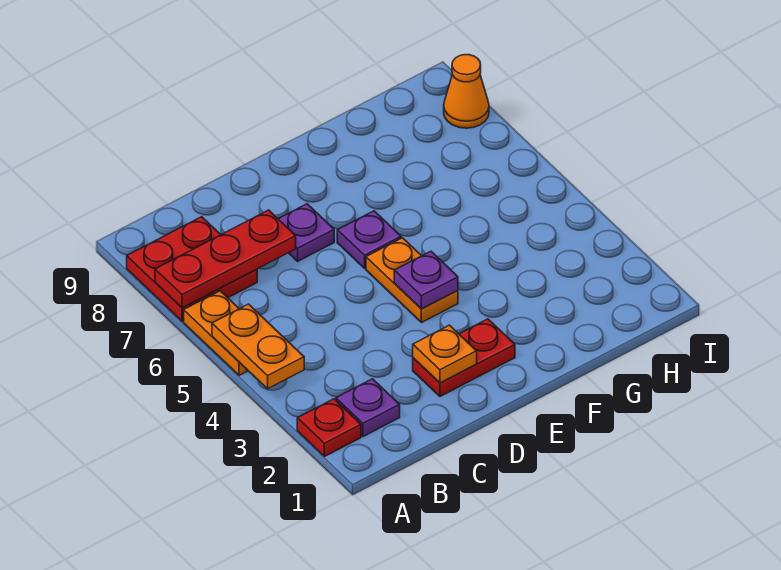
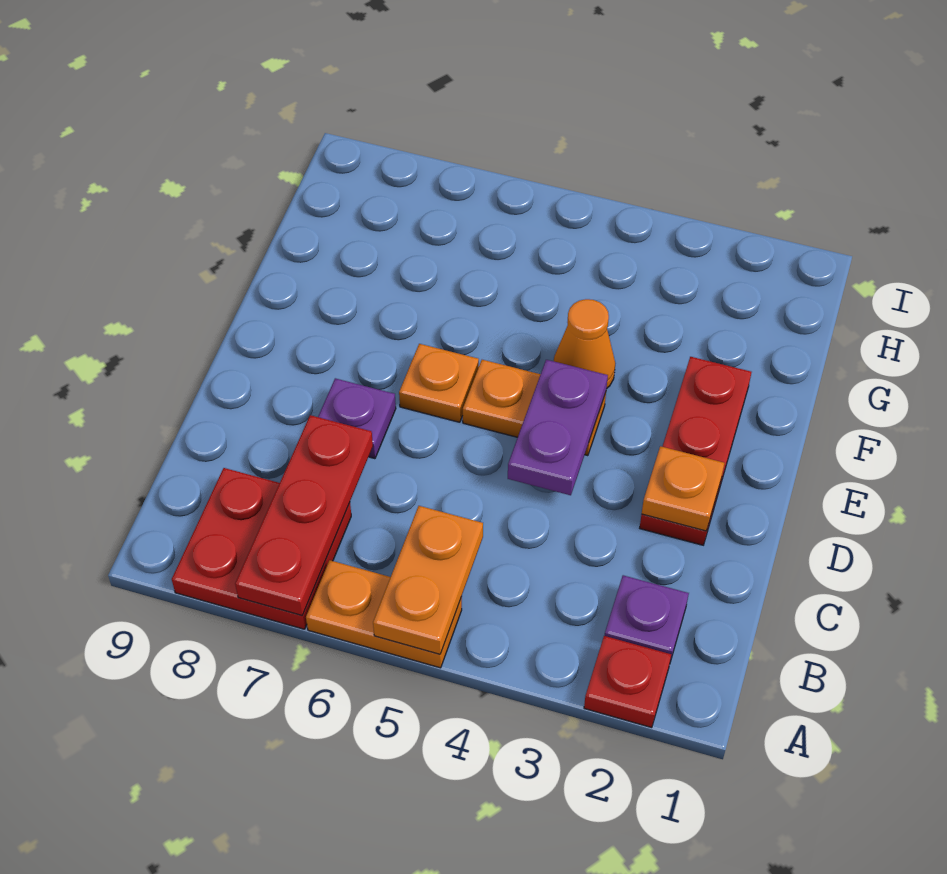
orange 1x2 plate [212,304,304,389] -> orange 1x2 plate turned to [373,506,483,654]
red 1x2 plate [413,319,515,396] -> red 1x3 plate [640,357,751,545]
purple 1x1 plate [394,251,458,309] -> purple 1x2 plate [508,360,608,495]
purple 1x1 plate [337,211,401,268] -> orange 1x1 plate [399,344,479,422]
orange 1x1 cone [444,55,489,128] -> orange 1x1 cone moved to [554,299,615,389]

